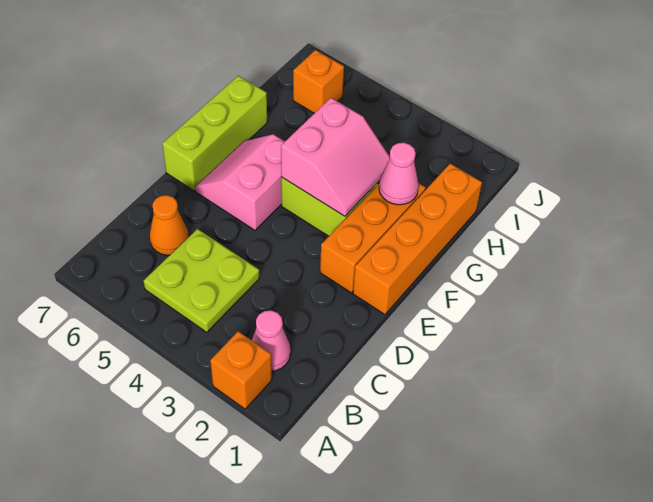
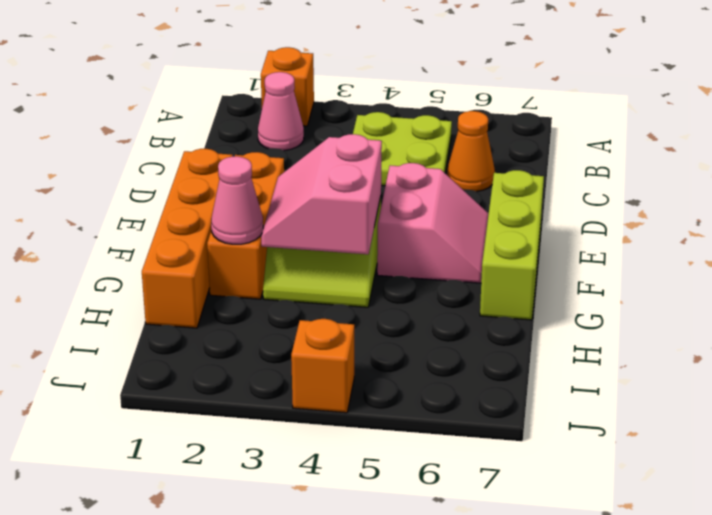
orange 1x1 brick [293,50,344,113] -> orange 1x1 brick moved to [291,319,354,413]

